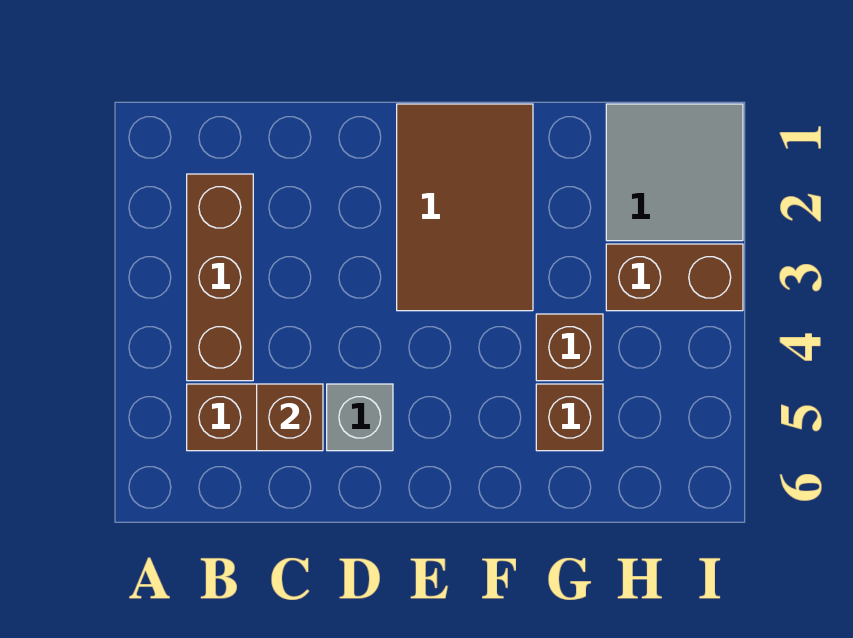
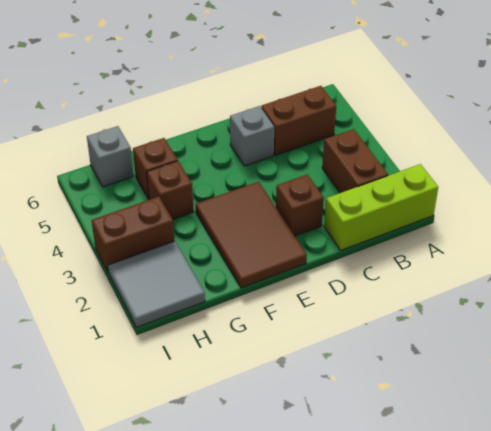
none -> lime 1x3 brick [324,164,438,250]
brown 1x3 brick [187,174,253,381] -> brown 1x2 brick [322,129,388,193]
brown 1x1 brick [257,384,323,451] -> brown 1x1 brick moved to [276,174,324,236]
none -> grey 1x1 brick [87,126,133,187]

